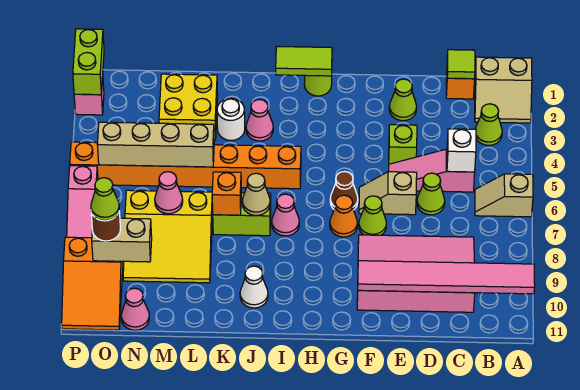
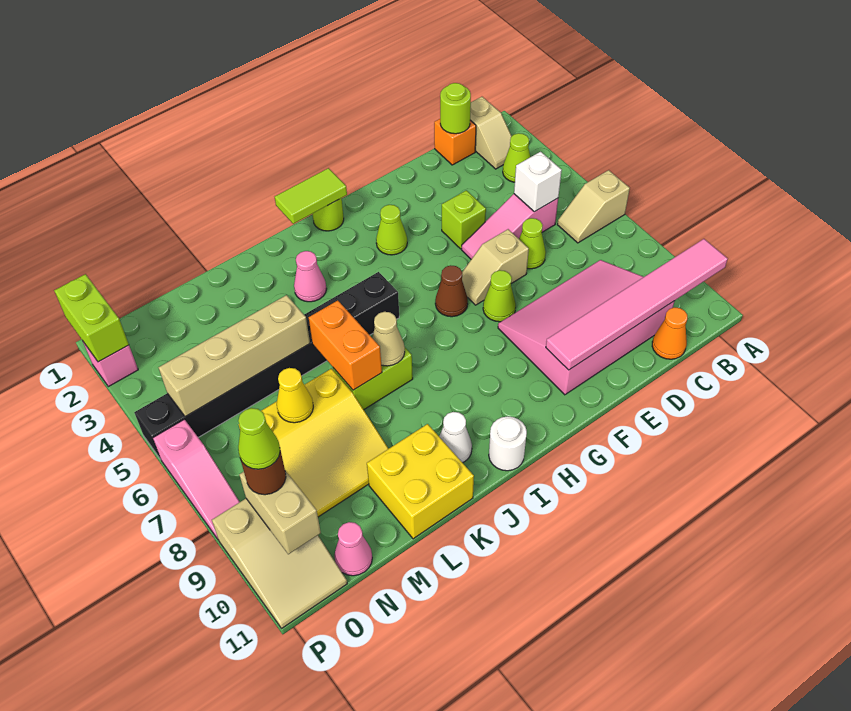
tan 2x2 slope [475,57,532,123] -> tan 1x2 slope [470,97,512,169]
lime 1x1 tile [447,50,475,79] -> lime 1x1 round brick [440,83,471,134]
lime 1x1 cone [389,79,417,121] -> lime 1x1 cone moved to [376,205,407,255]
orange 1x1 cone [330,195,357,237] -> orange 1x1 cone moved to [652,307,687,359]
orange 1x8 brick [70,142,301,189] -> black 1x8 brick [134,272,399,459]
pink 1x1 cone [272,194,299,236] -> none
white 1x1 round brick [217,98,245,141] -> white 1x1 round brick moved to [489,416,527,471]
orange 1x1 brick [212,172,241,215] -> orange 1x2 brick [309,300,382,390]
yellow 2x2 brick [159,74,218,140] -> yellow 2x2 brick moved to [367,424,474,539]
pink 1x1 cone [155,172,183,214] -> yellow 1x1 cone [277,368,313,423]
tan 1x2 brick [92,218,152,262] -> tan 1x2 brick turned to [239,471,321,554]
orange 2x3 slope [62,237,123,330] -> tan 2x3 slope [212,499,347,629]

